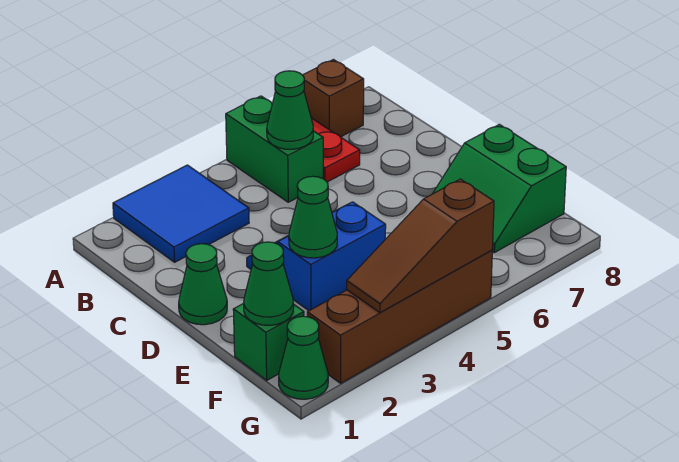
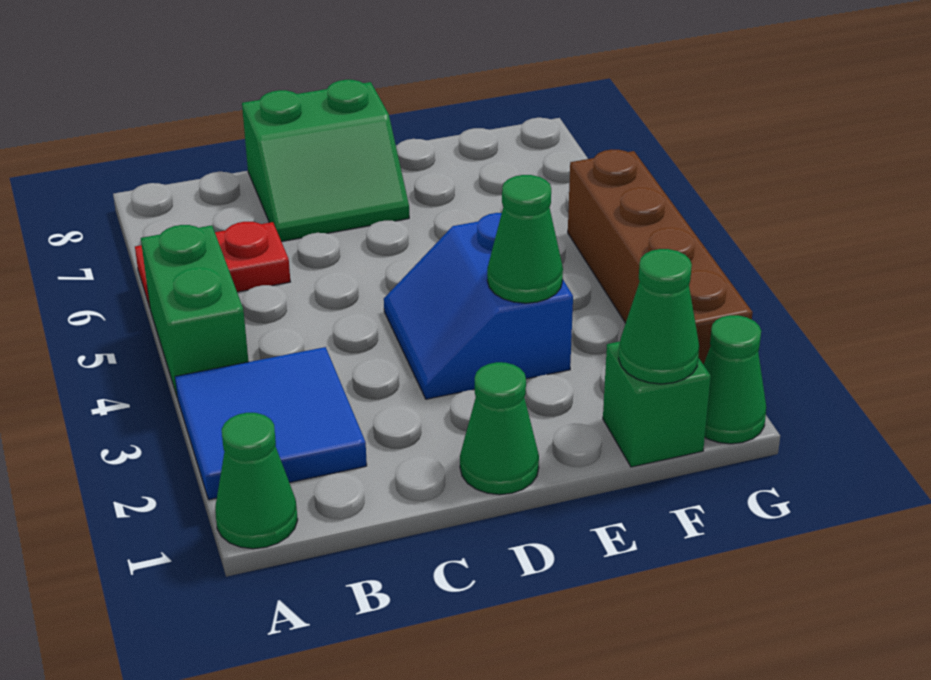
green 1x2 brick [226,96,323,202] -> green 1x2 brick turned to [141,225,248,398]
brown 1x1 brick [303,60,364,137] -> none
green 1x1 cone [267,71,313,149] -> green 1x1 cone moved to [215,413,298,549]
green 2x2 slope [433,124,566,253] -> green 2x2 slope moved to [242,80,409,242]
brown 1x3 slope [347,179,494,313] -> none

